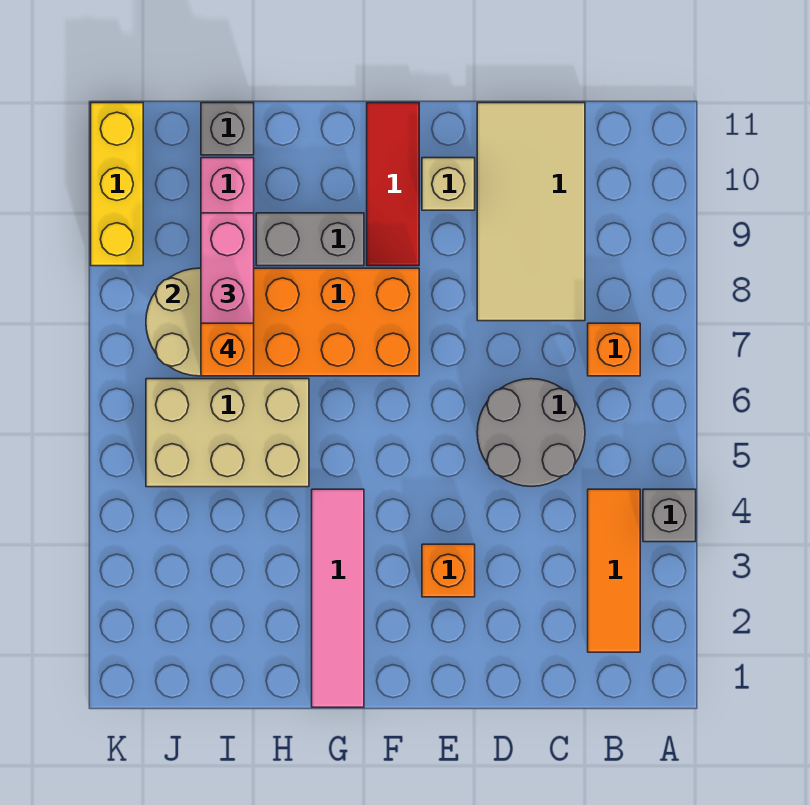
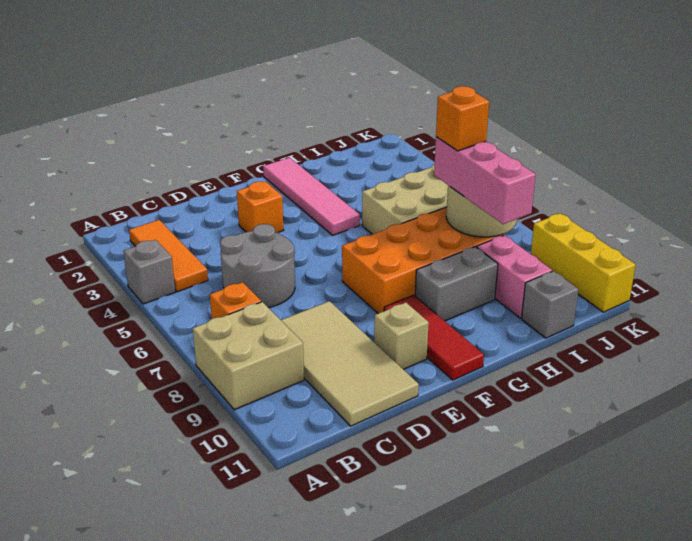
none -> tan 2x2 brick [193,302,304,410]

